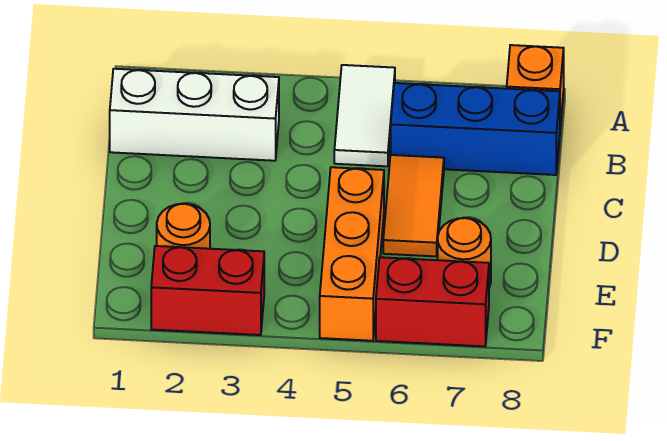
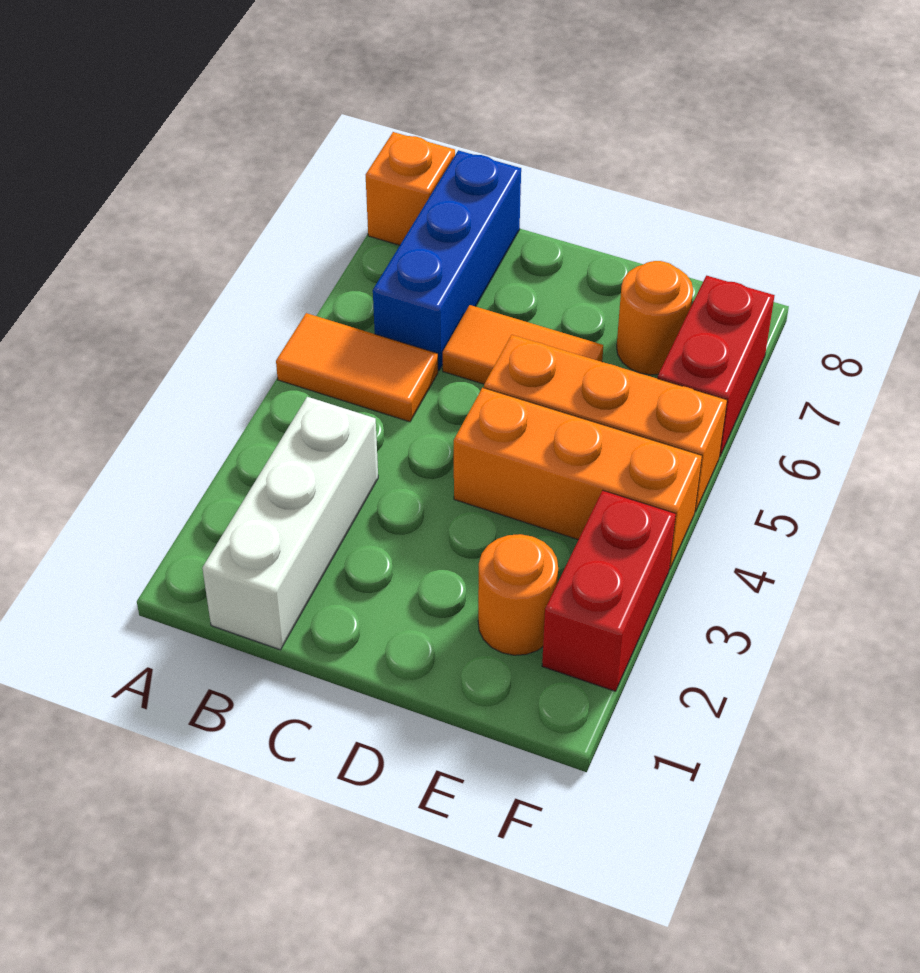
white 1x2 tile [334,65,395,166] -> orange 1x2 tile [276,313,438,422]
none -> orange 1x3 brick [454,388,702,569]

